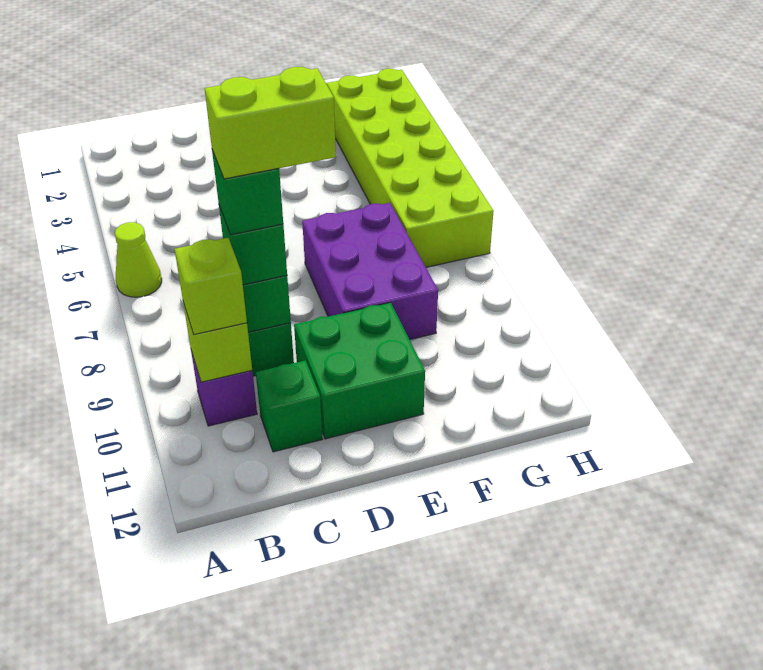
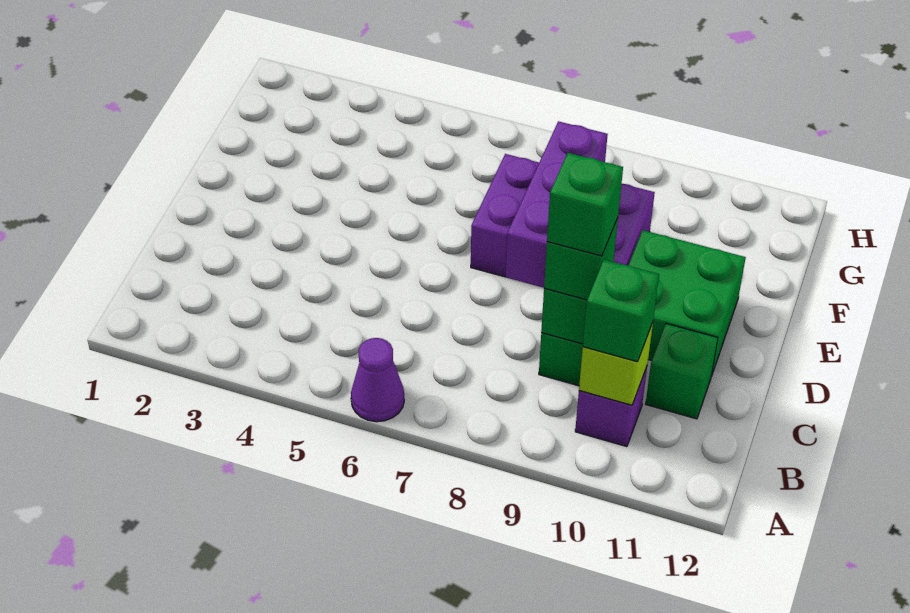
lime 1x1 cone [115,222,162,297] -> purple 1x1 cone [351,338,404,422]
lime 1x1 brick [175,238,247,334] -> green 1x1 brick [583,260,659,362]
lime 1x2 brick [204,67,336,179] -> none
none -> purple 1x3 brick [506,121,608,288]
lime 2x6 brick [326,69,494,267] -> none

